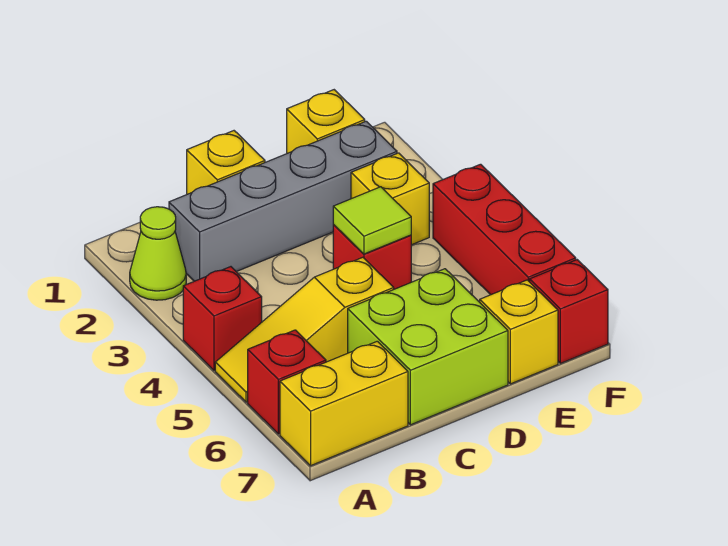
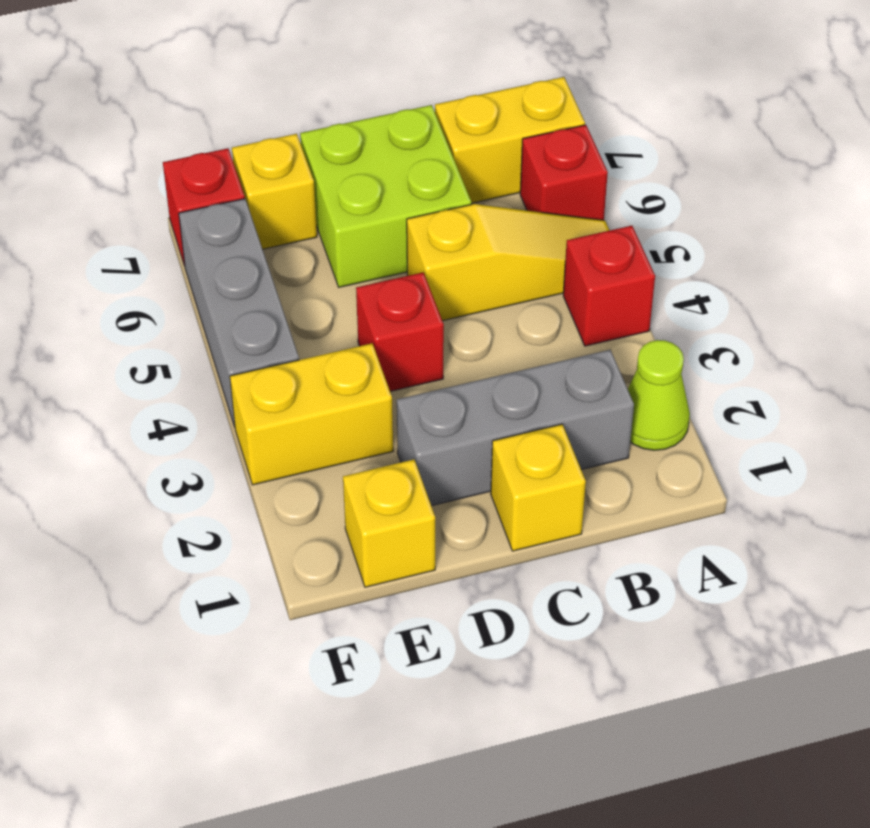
grey 1x4 brick [169,121,397,281] -> grey 1x3 brick [397,350,634,506]
lime 1x1 tile [333,187,411,254] -> none
yellow 1x1 brick [351,153,429,245] -> yellow 1x2 brick [230,343,393,485]
red 1x3 brick [433,164,576,295] -> grey 1x3 brick [179,199,299,427]

